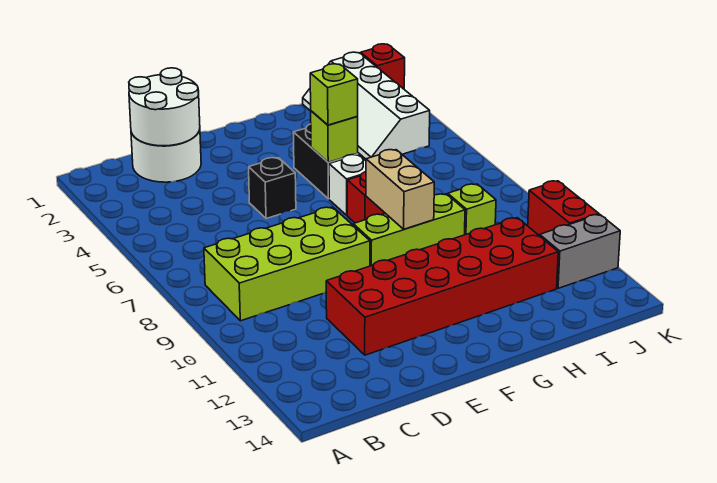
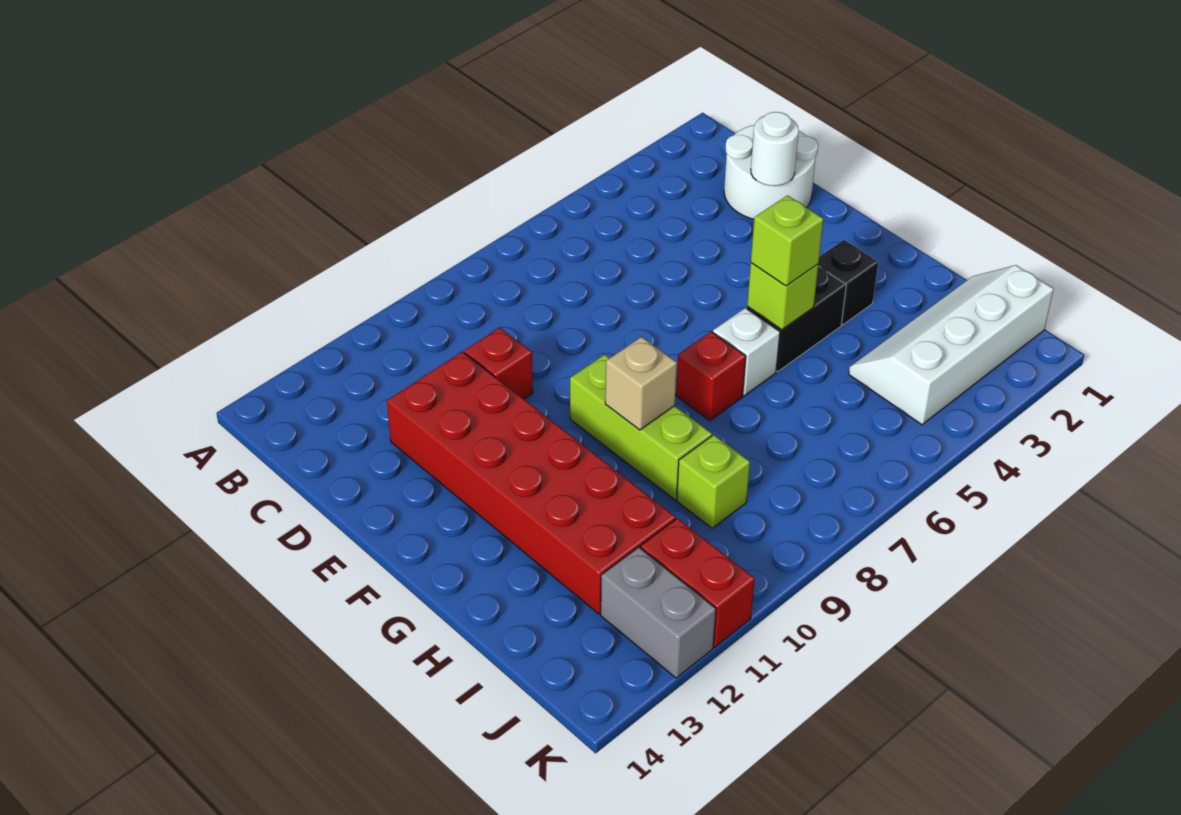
lime 2x4 brick [204,207,370,321] -> none
white 2x2 round brick [129,68,200,146] -> white 1x1 round brick [751,112,799,186]
black 1x1 brick [249,158,296,219] -> black 1x1 brick moved to [818,240,878,325]
tan 1x2 brick [366,150,434,229] -> tan 1x1 brick [605,337,677,430]
red 1x1 brick [361,44,405,89] -> red 1x1 brick moved to [464,328,533,399]
red 1x2 brick [528,181,599,236] -> red 1x2 brick turned to [641,518,755,647]

